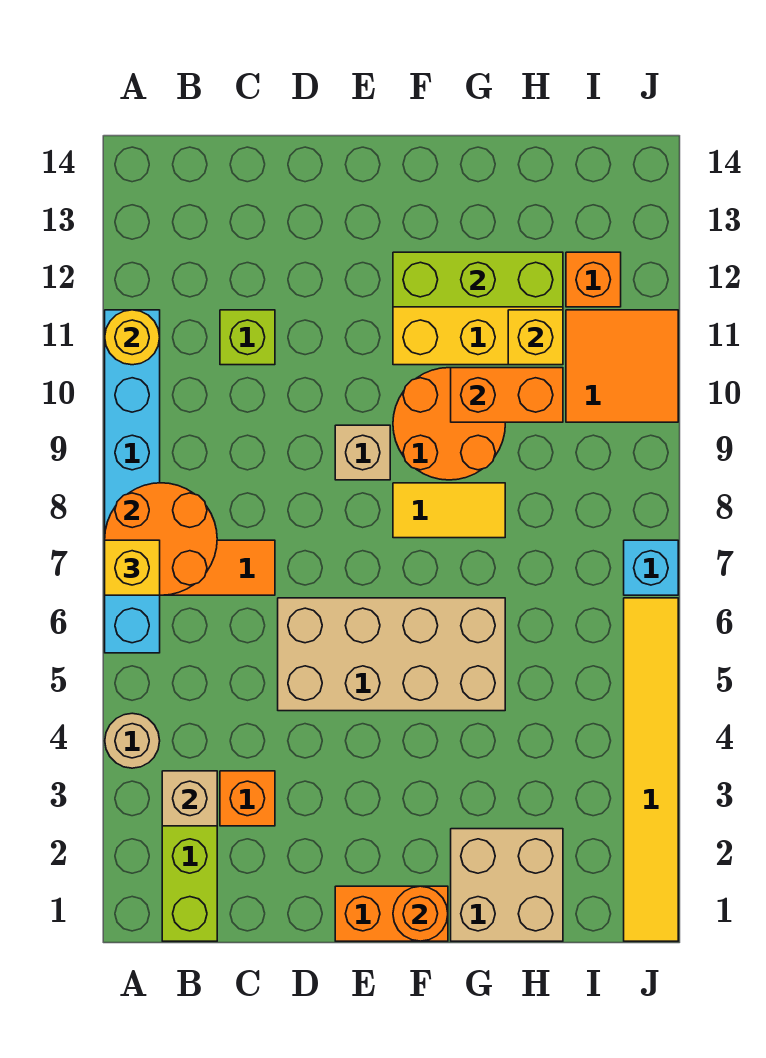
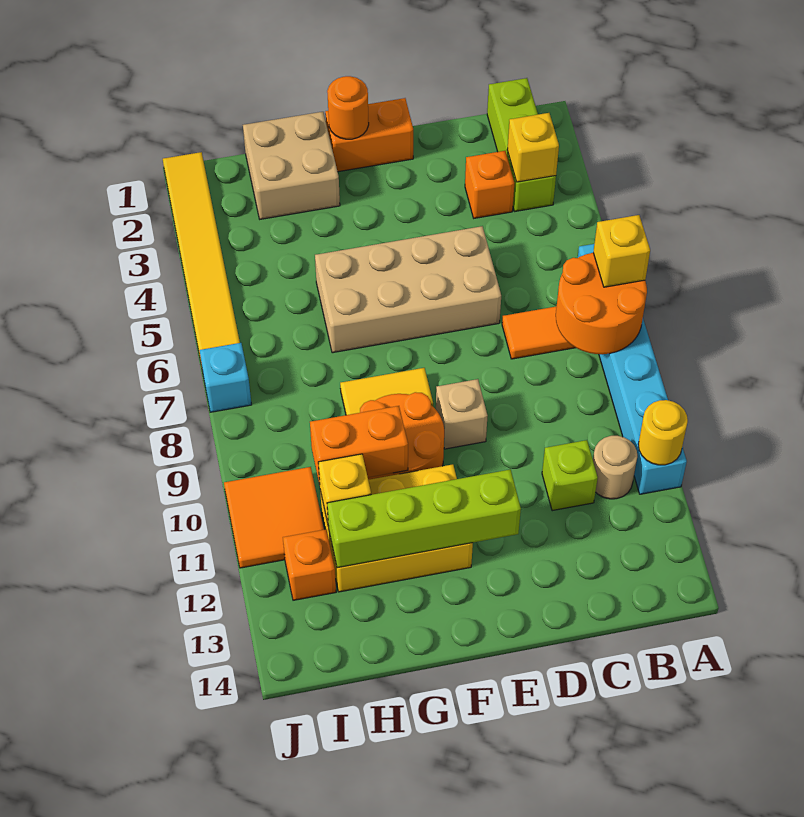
tan 1x1 round brick [105,713,160,768] -> tan 1x1 round brick moved to [593,436,637,499]
tan 1x1 brick [162,771,217,826] -> yellow 1x1 brick [507,113,559,182]
lime 1x3 brick [393,252,563,307] -> lime 1x4 brick [327,470,521,568]

